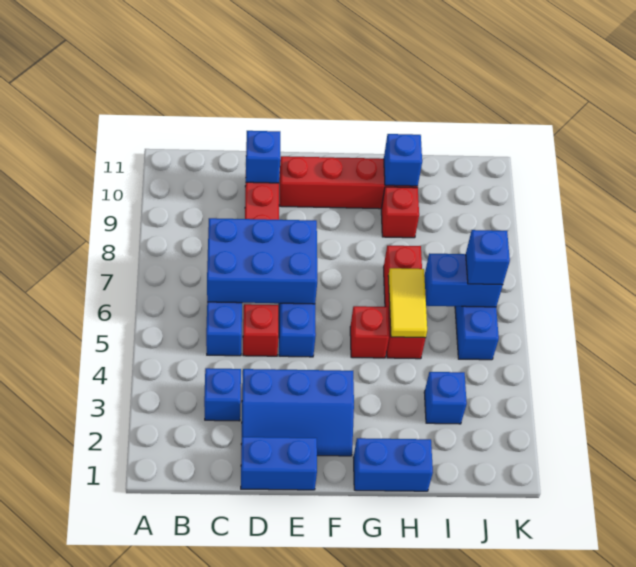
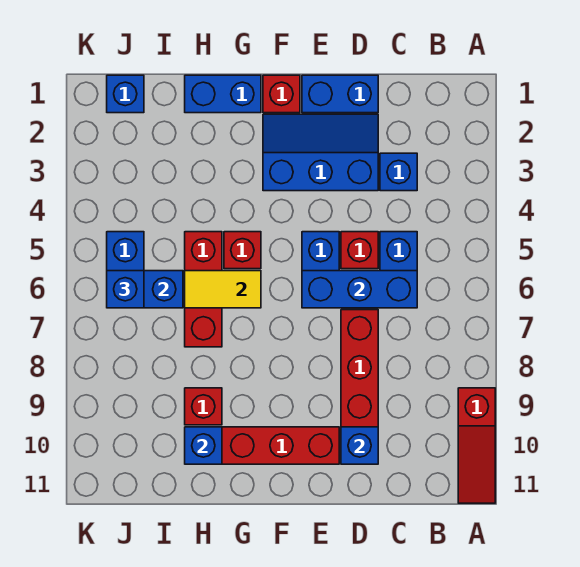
none -> red 1x3 slope [458,388,495,503]
blue 2x3 brick [207,218,317,304] -> blue 1x3 brick [302,271,417,308]
none -> red 1x1 brick [263,75,300,113]
yellow 1x2 tile [388,268,427,338] -> yellow 1x2 tile turned to [185,271,261,308]
blue 1x1 brick [424,372,467,424] -> blue 1x1 brick moved to [107,75,144,113]

